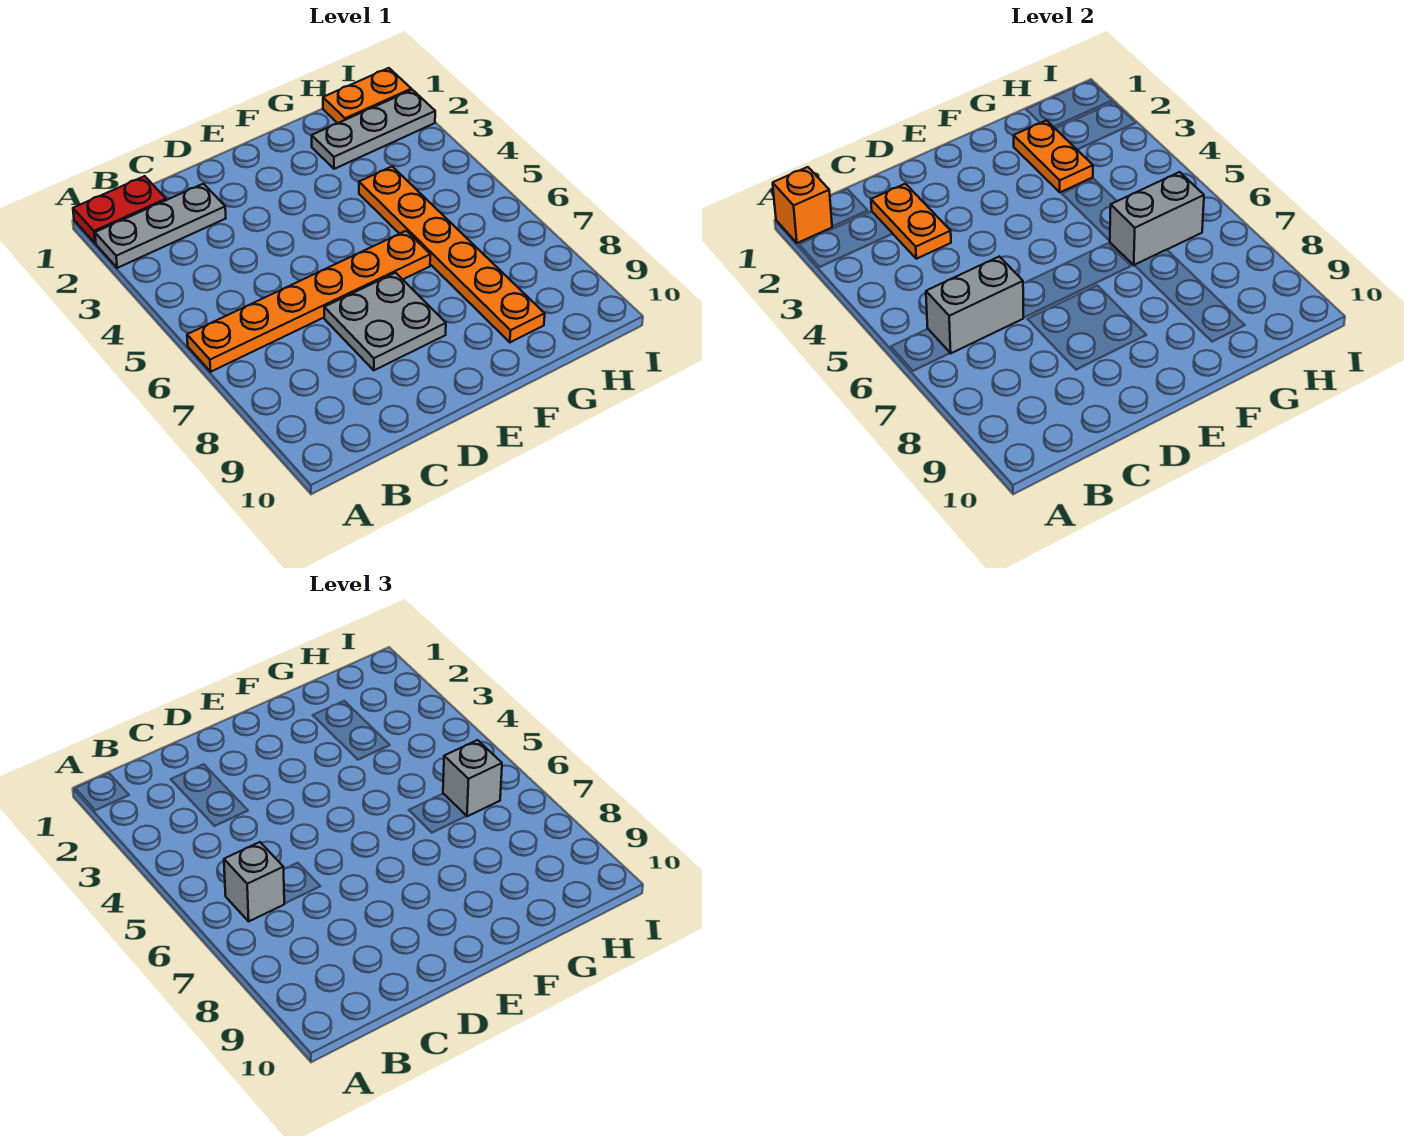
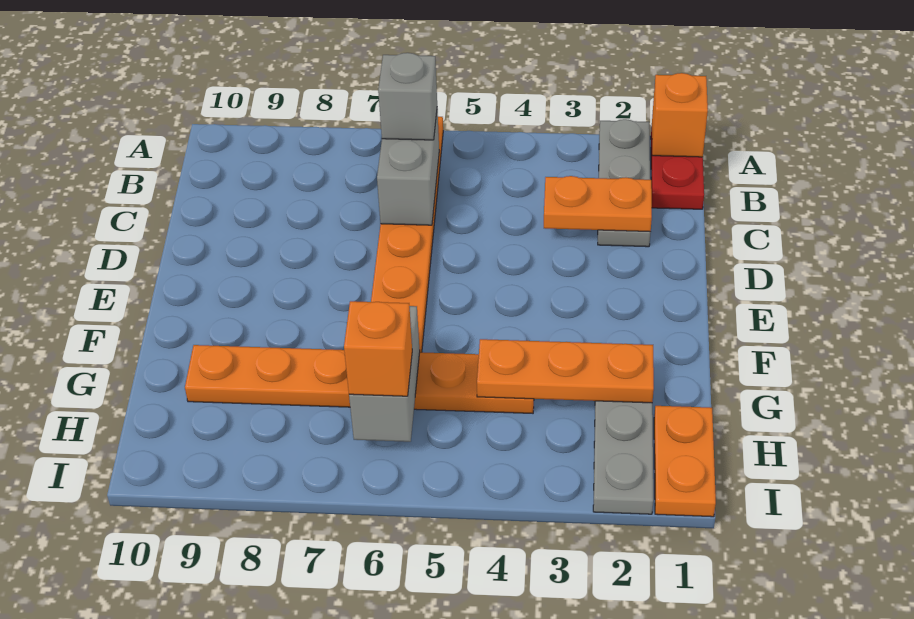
grey 2x2 plate [324,273,446,370] -> none
orange 1x2 plate [1014,120,1093,192] -> orange 1x3 plate [477,339,654,403]
grey 1x1 brick [443,740,502,816] -> orange 1x1 brick [344,301,412,396]

